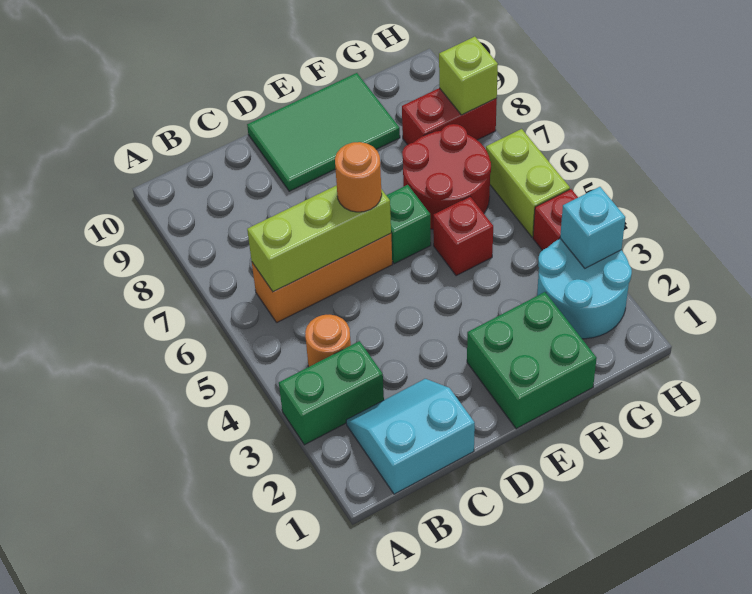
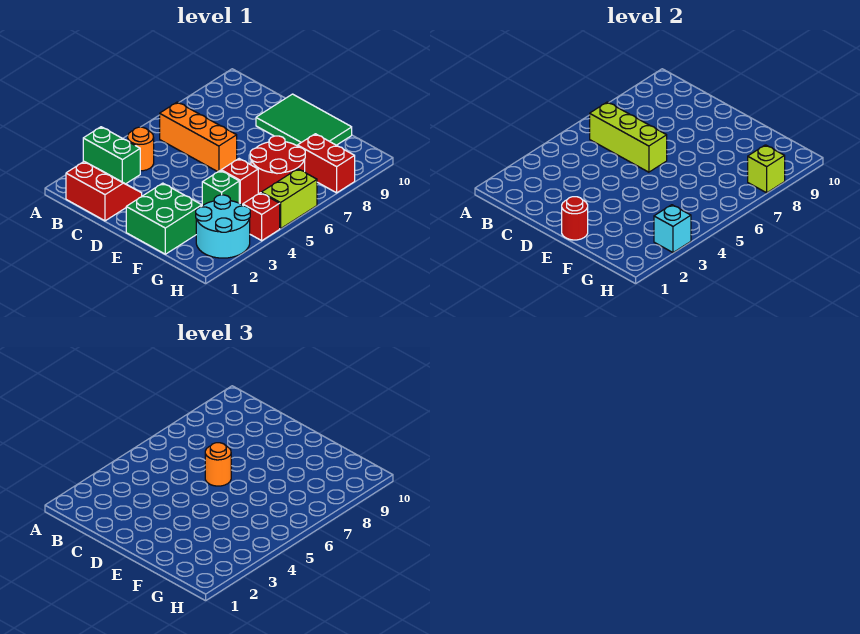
cyan 2x2 slope [346,379,475,494] -> red 2x2 slope [66,162,142,221]
none -> red 1x1 round brick [562,197,588,240]
green 1x1 brick [386,185,431,264] -> green 1x1 brick moved to [202,170,239,206]

